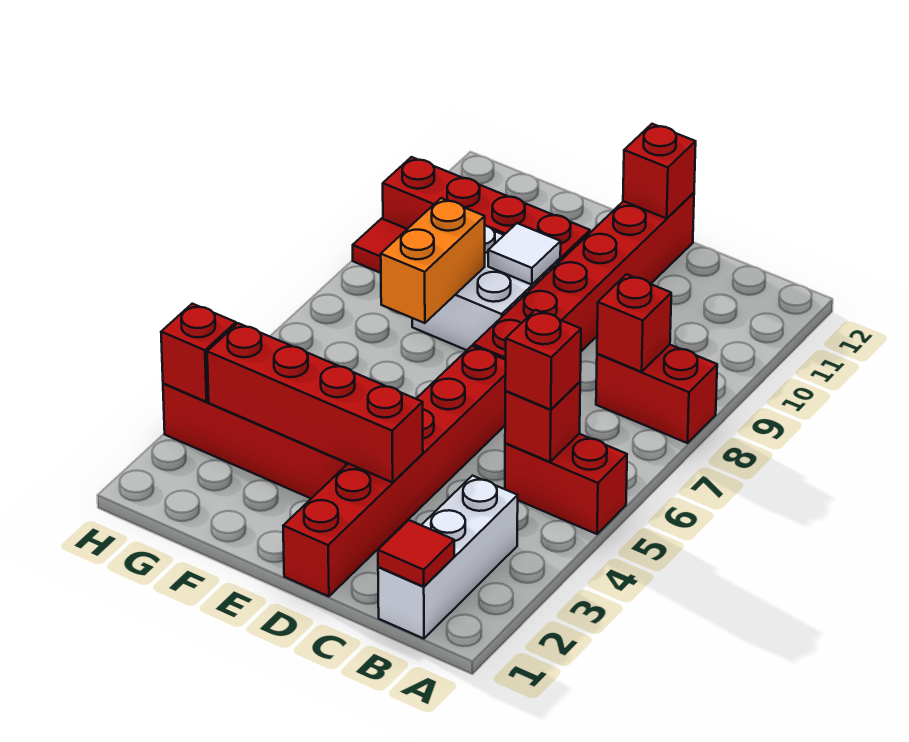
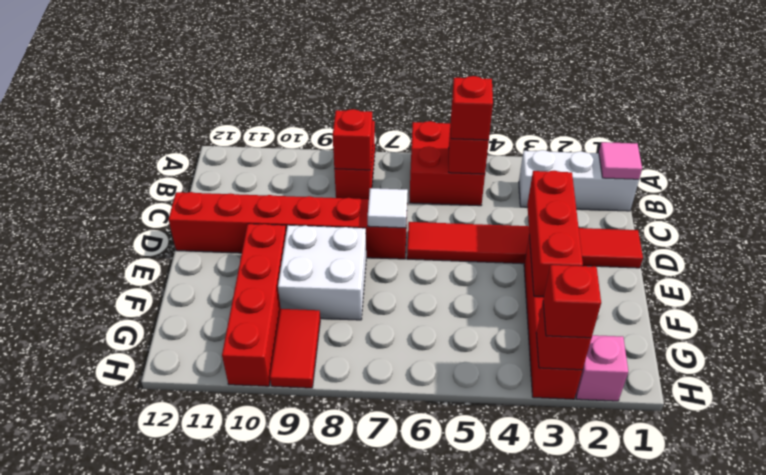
red 1x2 brick [505,434,627,534] -> red 2x2 brick [410,121,485,206]
red 1x1 tile [378,520,454,587] -> pink 1x1 tile [599,142,642,179]
red 1x6 brick [283,346,506,596] -> red 1x6 tile [407,222,643,268]
red 1x4 brick [207,323,423,482] -> red 1x3 brick [527,171,583,297]
red 1x1 brick [623,124,696,218] -> red 1x1 brick moved to [543,265,601,338]
white 1x1 tile [488,223,561,285] -> white 1x1 tile moved to [368,188,408,228]
orange 1x2 brick [381,198,485,323] -> none
none -> pink 1x1 brick [576,335,628,401]

